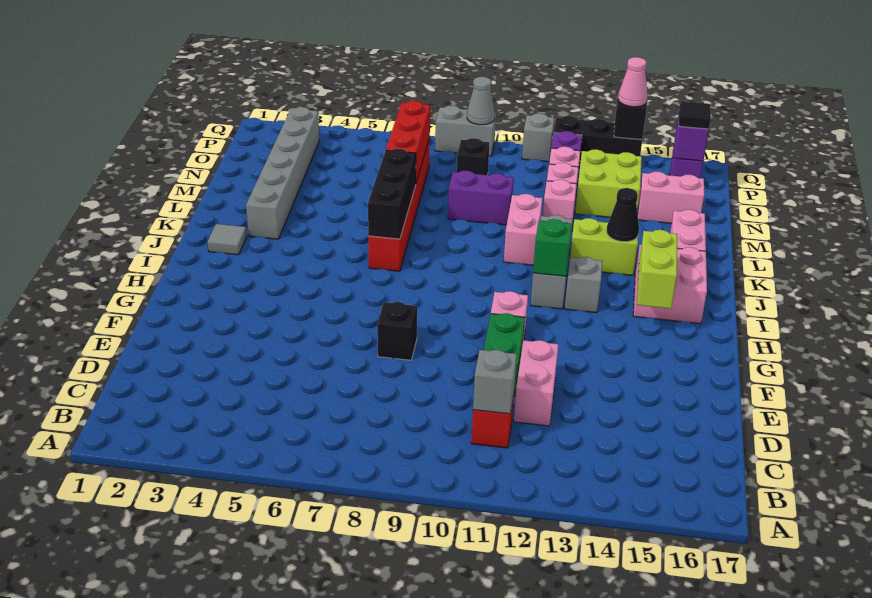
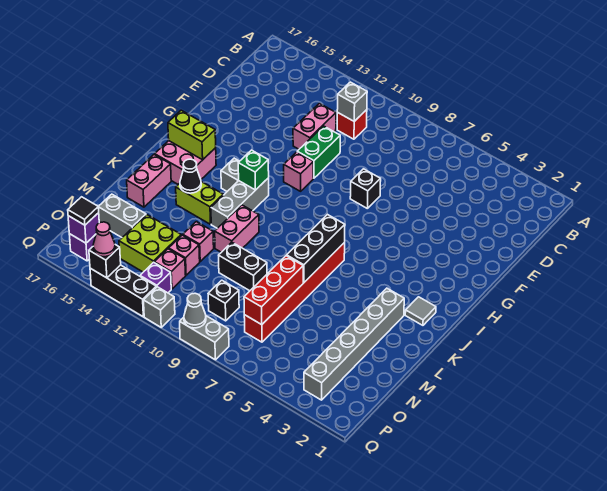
lime 1x2 brick [637,230,677,309] -> lime 1x2 brick turned to [168,110,216,160]
purple 1x2 brick [448,171,514,225] -> black 1x2 brick [219,242,267,291]
pink 1x2 brick [638,172,704,223] -> grey 1x2 brick [98,194,146,237]

